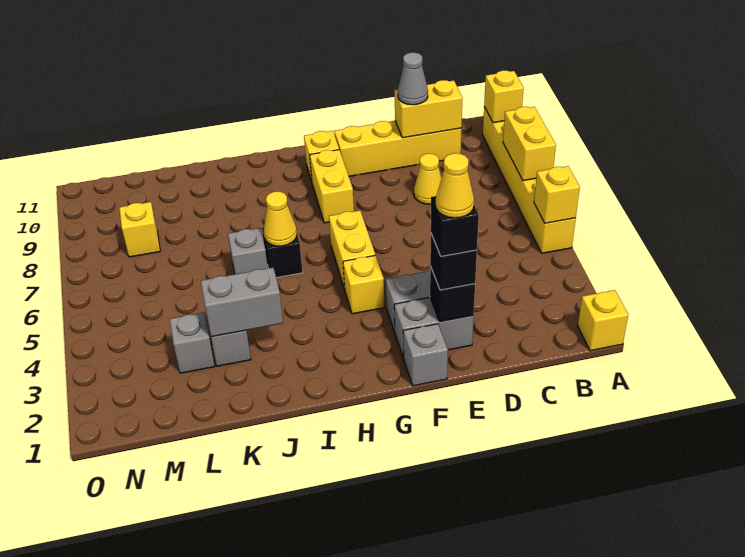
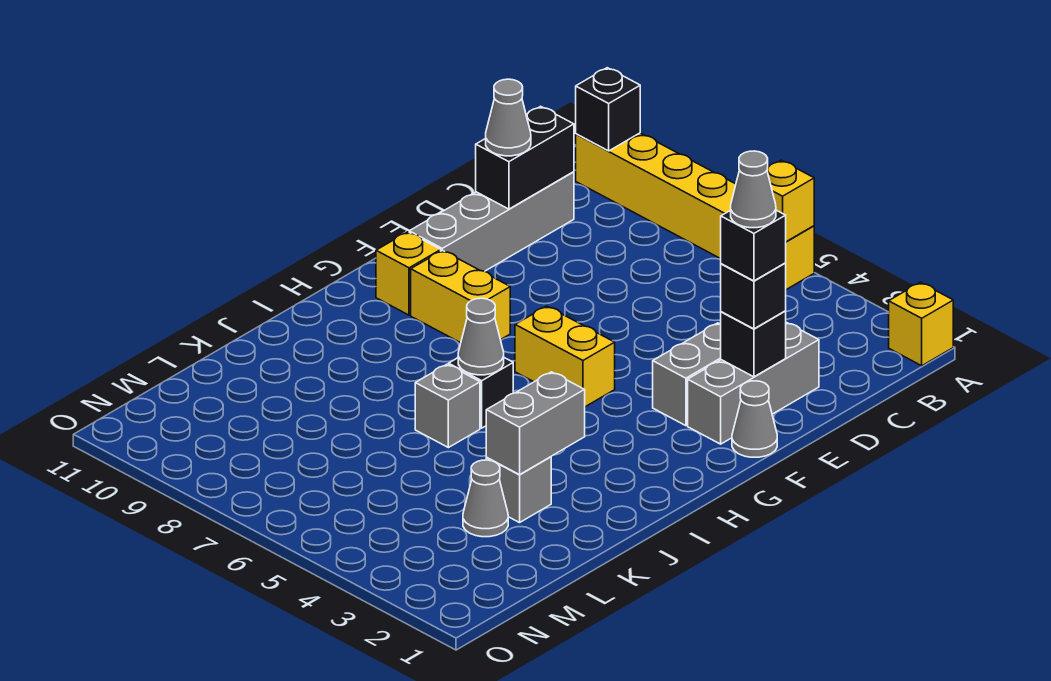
yellow 1x2 brick [503,107,556,181] -> none
yellow 1x1 brick [484,71,524,123] -> black 1x1 brick [576,68,640,151]
yellow 1x4 brick [335,121,461,176] -> grey 1x4 brick [409,172,574,271]
yellow 1x2 brick [395,80,463,138] -> black 1x2 brick [476,106,574,209]
yellow 1x1 cone [414,154,441,204] -> none
grey 1x2 brick [394,298,474,358] -> grey 1x3 brick [688,322,819,444]
yellow 1x1 cone [436,153,474,218] -> grey 1x1 cone [731,151,776,228]
grey 1x1 brick [403,324,448,386] -> grey 1x1 cone [732,381,777,457]
yellow 1x1 brick [343,255,385,314] -> none
yellow 1x1 cone [264,192,297,246] -> grey 1x1 cone [458,298,504,375]
grey 1x1 brick [170,312,215,373] -> grey 1x1 cone [463,460,508,537]
yellow 1x1 brick [119,202,160,257] -> none

